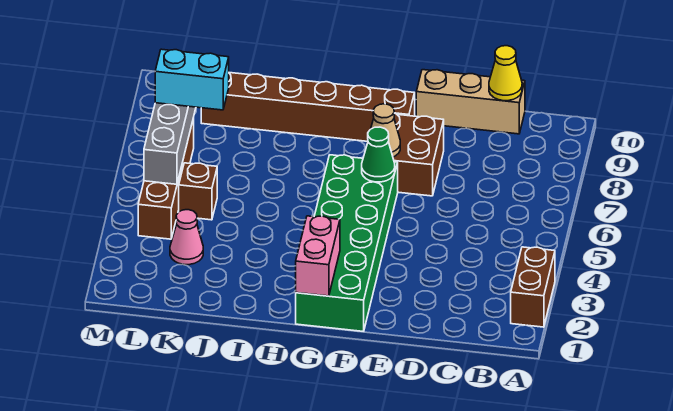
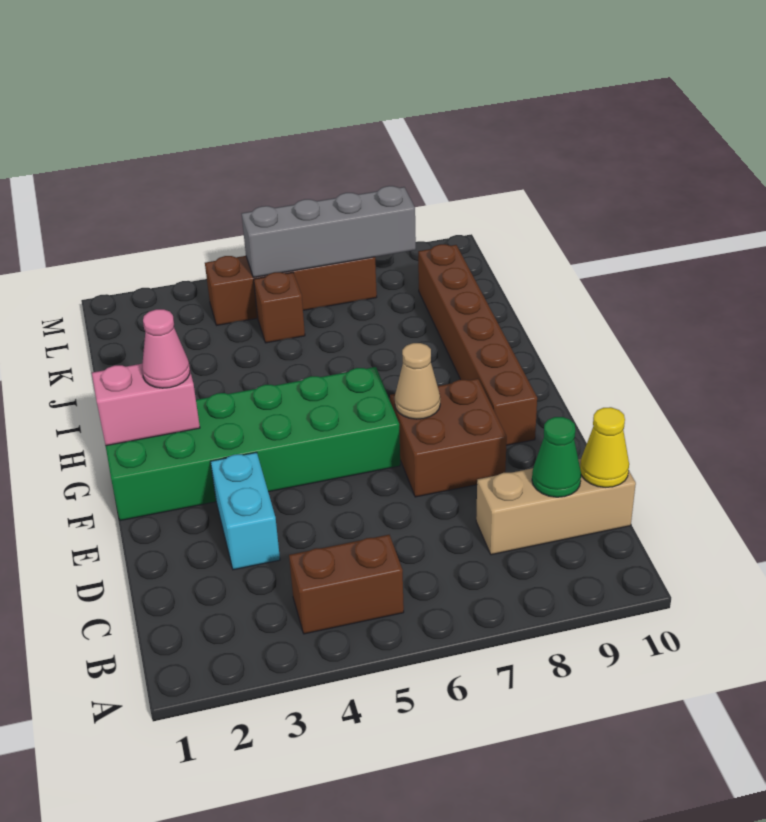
brown 1x2 brick [511,247,555,327] -> brown 1x2 brick moved to [289,535,404,634]
tan 1x3 brick [416,70,525,134] -> tan 1x3 brick turned to [476,459,636,555]
green 1x1 cone [362,127,395,182] -> green 1x1 cone moved to [532,417,581,497]
pink 1x1 cone [170,210,203,265] -> pink 1x1 cone moved to [142,309,190,388]
cyan 1x2 brick [155,49,229,110] -> cyan 1x2 brick moved to [211,452,280,570]

